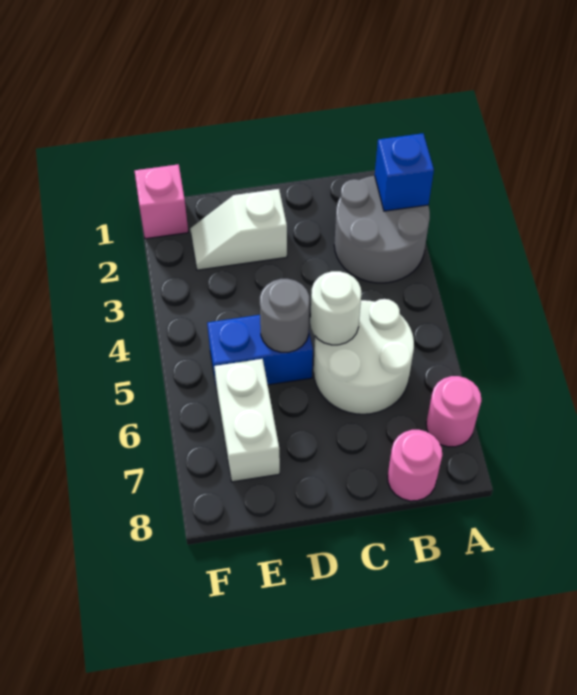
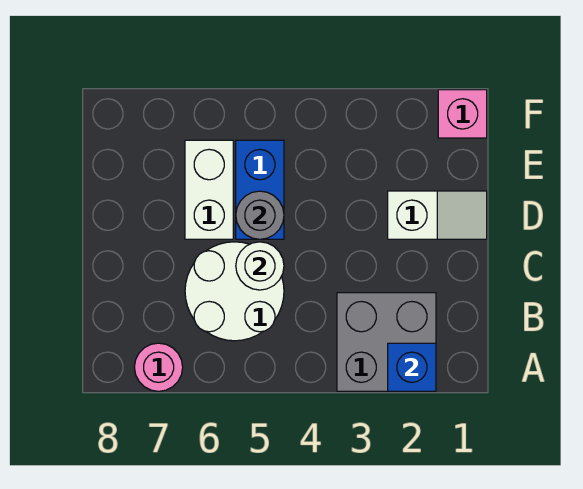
grey 2x2 round brick [334,176,430,283] -> grey 2x2 brick [337,293,436,391]
pink 1x1 round brick [388,430,442,501] -> none
white 1x2 slope [190,189,287,270] -> white 1x2 slope turned to [388,191,487,239]
white 1x2 brick [214,359,280,482] -> white 1x2 brick turned to [185,140,233,239]

